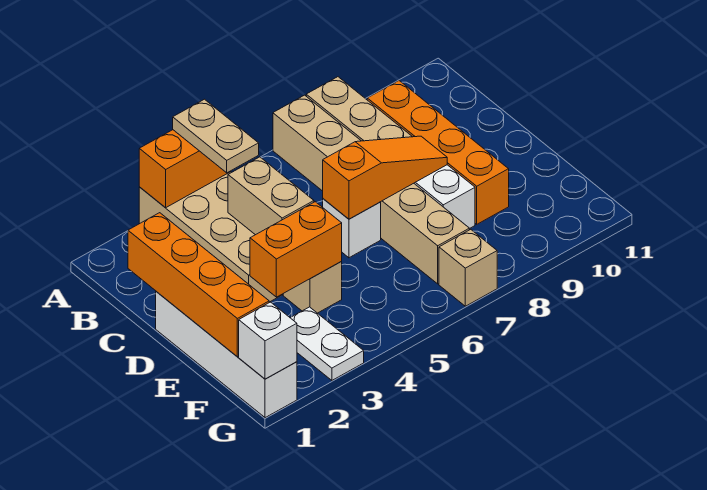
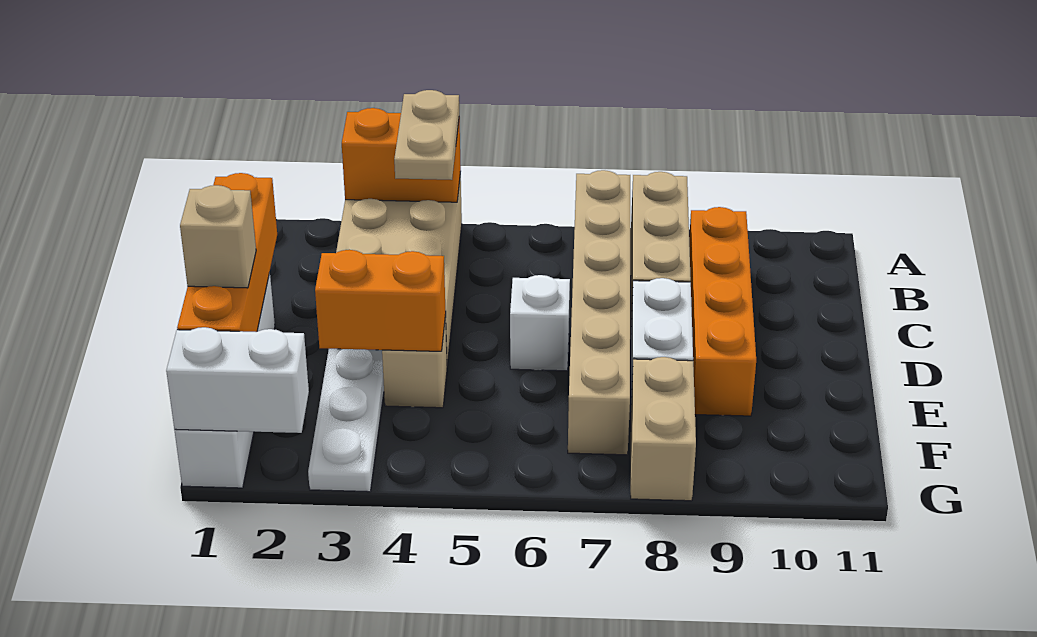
tan 1x2 brick [228,157,314,235] -> tan 1x2 brick moved to [631,357,696,501]
orange 1x3 slope [323,136,447,219] -> none
white 1x2 plate [291,307,364,380] -> white 1x3 plate [308,349,384,492]
white 1x1 brick [239,302,297,379] -> white 1x2 brick [166,327,309,433]
tan 1x1 brick [439,229,497,306] -> tan 1x1 brick moved to [180,185,256,288]

